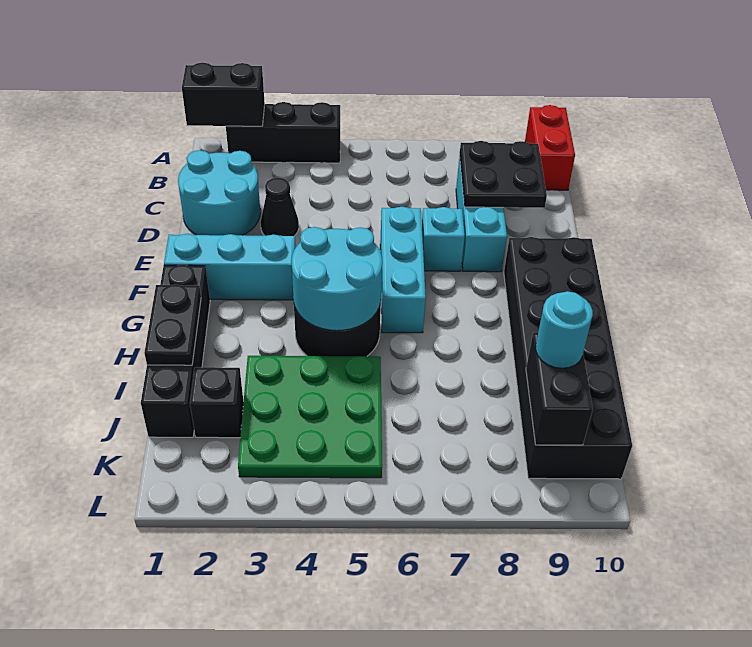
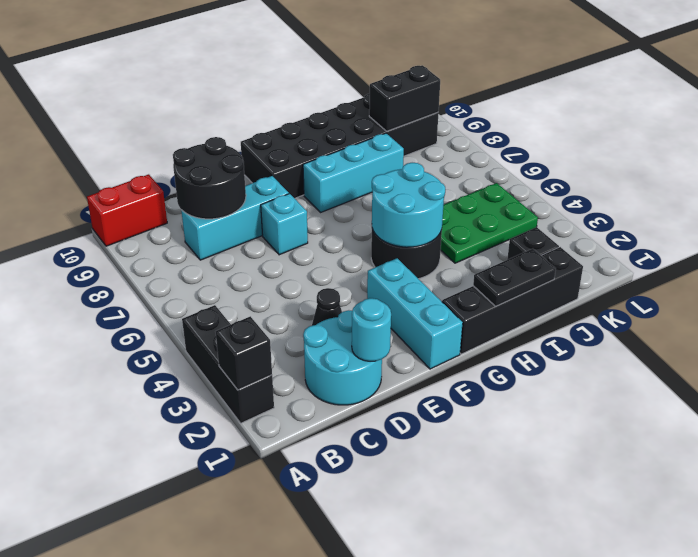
black 1x2 brick [182,63,265,126] -> black 1x1 brick [216,316,272,390]
black 2x2 plate [460,141,547,208] -> black 2x2 round brick [173,137,246,219]
cyan 1x3 brick [380,207,426,333] -> cyan 1x3 brick moved to [303,133,404,212]
green 3x3 plate [238,356,382,478] -> green 2x3 plate [441,183,538,263]
cyan 1x1 round brick [536,291,593,368] -> cyan 1x1 round brick moved to [352,298,391,361]

